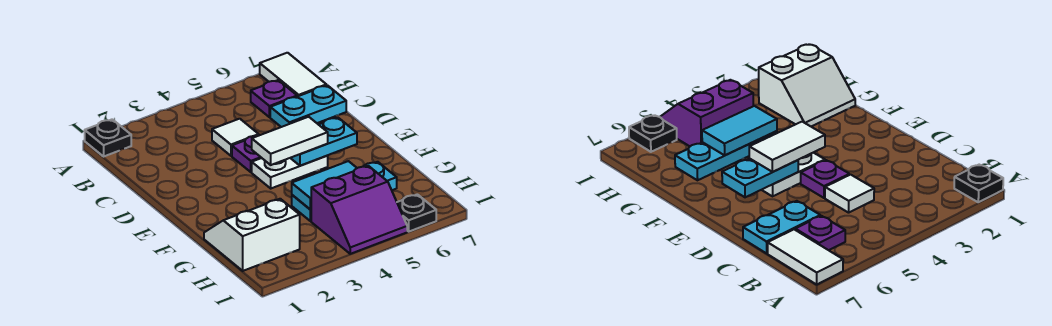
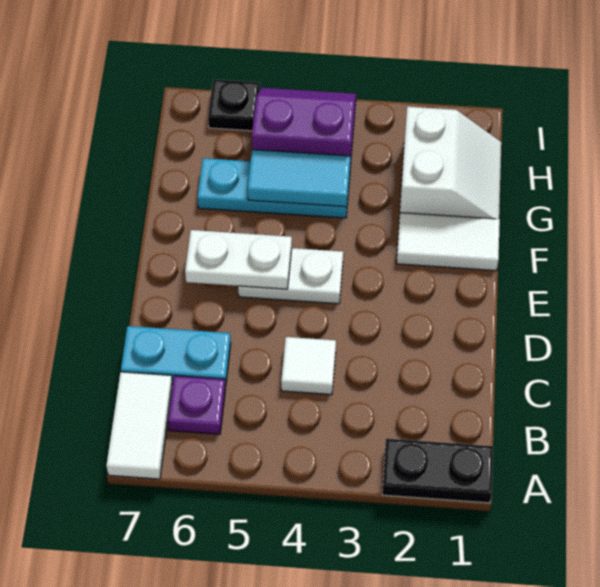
black 1x1 plate [85,119,131,156] -> black 1x2 plate [382,439,493,503]
purple 1x1 plate [232,135,261,172] -> none
white 1x2 tile [252,117,328,165] -> white 1x2 tile moved to [397,213,500,271]
cyan 1x2 plate [291,117,357,166] -> white 1x2 plate [185,230,292,289]
white 2x2 slope [204,199,300,271] -> white 2x2 slope turned to [400,107,501,219]

